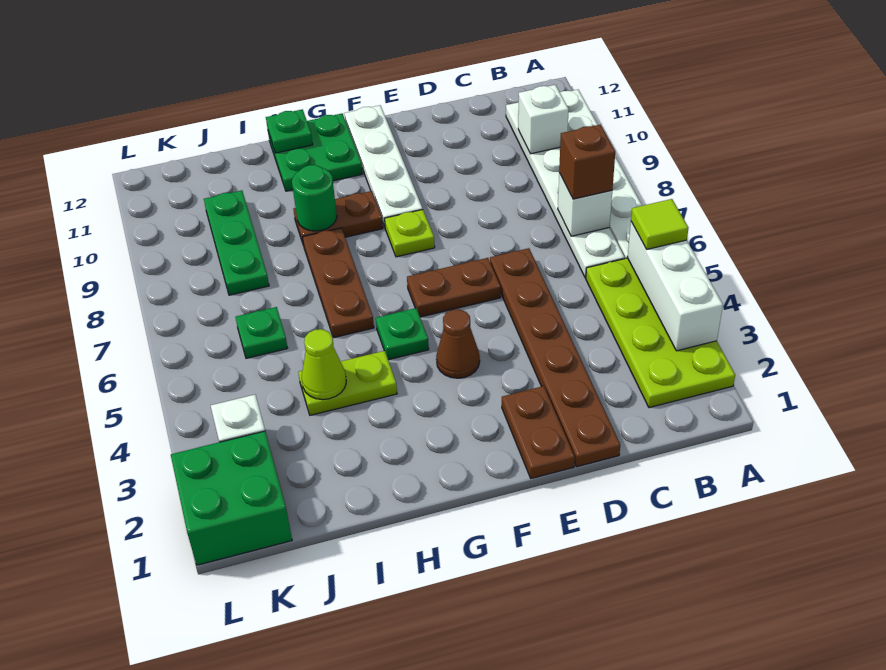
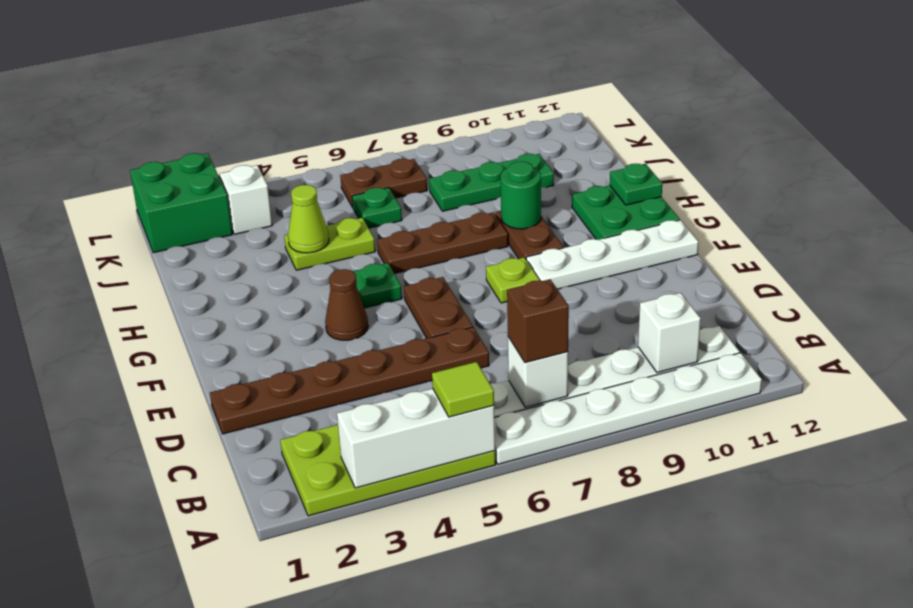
brown 1x2 plate [502,386,575,478] -> brown 1x2 plate moved to [340,159,427,207]
lime 1x2 plate [298,351,397,415] -> lime 1x2 plate turned to [284,218,375,270]

